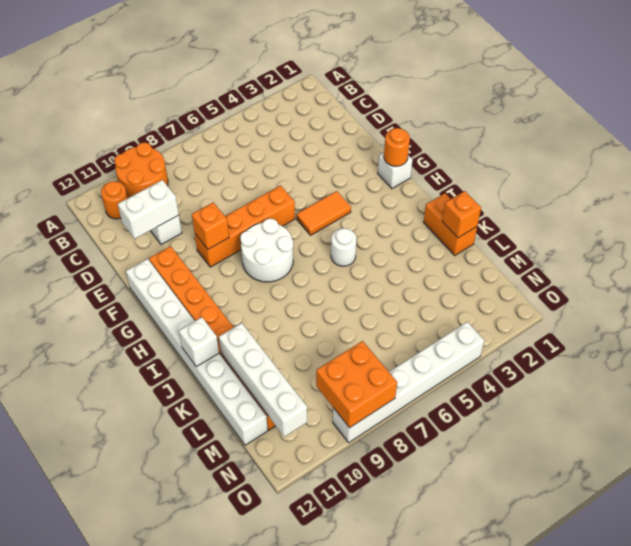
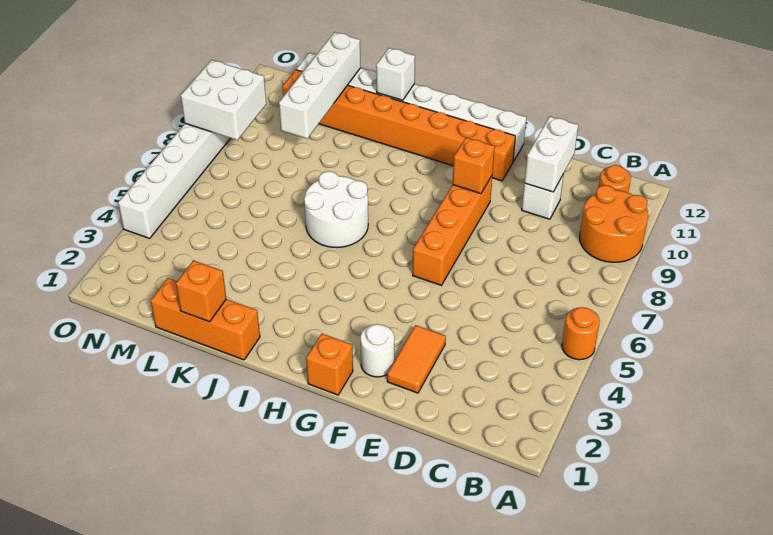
white 1x1 brick [378,152,413,189] -> orange 1x1 brick [306,334,353,395]
orange 1x1 round brick [384,128,410,166] -> orange 1x1 round brick moved to [562,307,600,360]
orange 1x2 tile [297,191,351,235] -> orange 1x2 tile moved to [387,325,446,393]
white 2x2 round brick [240,219,293,282] -> white 2x2 round brick moved to [304,171,368,248]
white 1x1 round brick [331,228,357,266] -> white 1x1 round brick moved to [360,324,394,377]
orange 1x2 brick [423,193,477,255] -> orange 1x3 brick [151,278,260,360]
white 1x4 brick [219,323,307,437] -> white 1x4 brick turned to [279,32,360,139]
orange 2x2 brick [316,341,397,428] -> white 2x2 brick [181,60,266,140]

